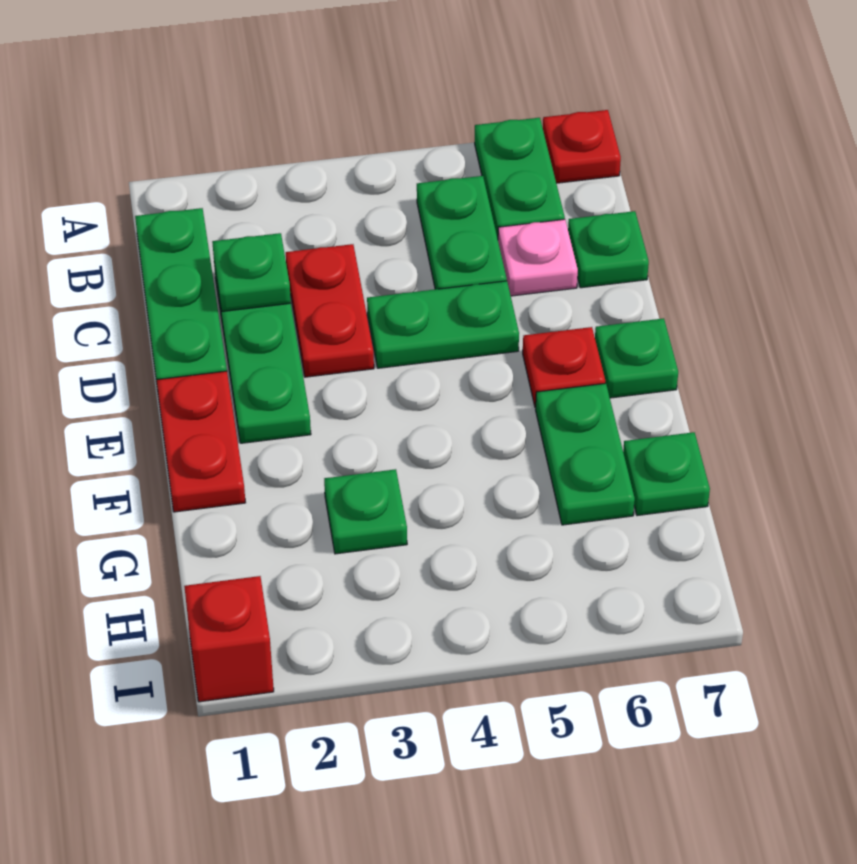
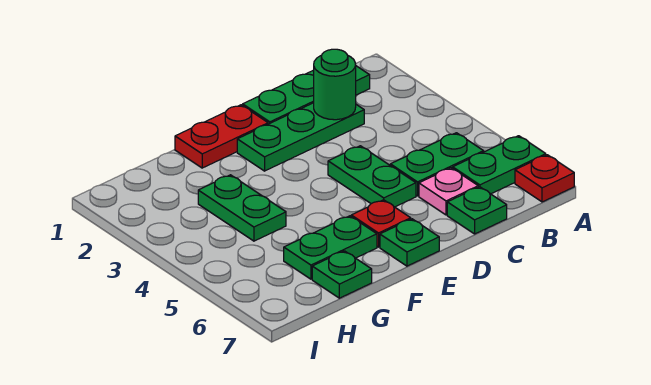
green 1x1 plate [212,233,291,311] -> green 1x1 round brick [314,49,356,120]
red 1x2 plate [286,244,374,377] -> none
green 1x1 plate [324,469,407,554] -> green 1x2 plate [198,175,286,241]
red 1x1 brick [184,576,274,702] -> none

